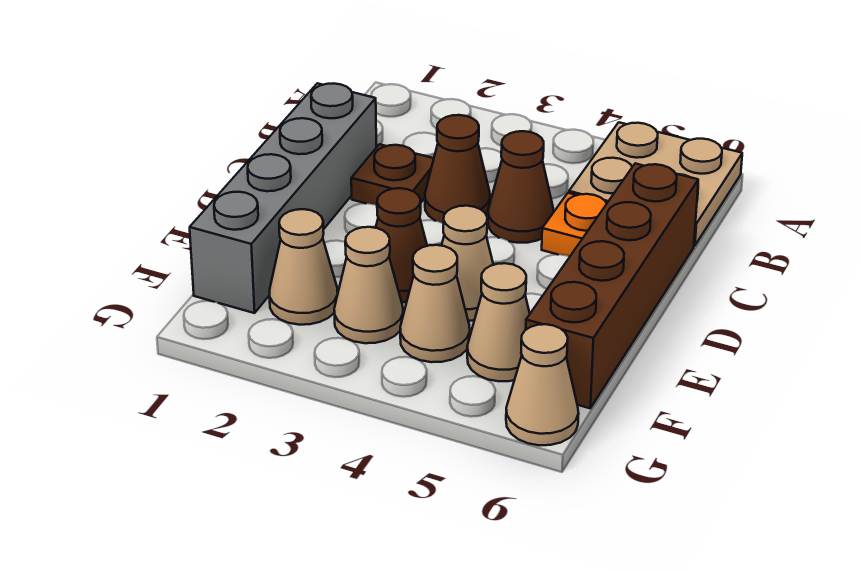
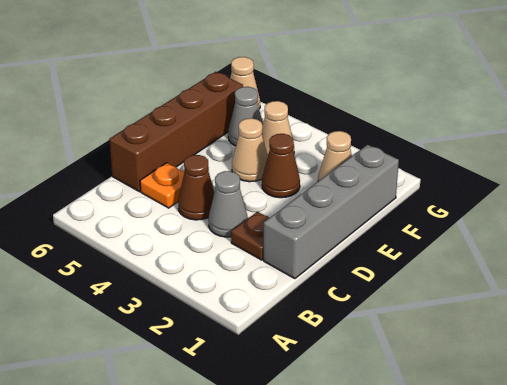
tan 2x2 plate [569,122,742,246] -> none
brown 1x1 cone [425,115,490,224] -> grey 1x1 cone [208,171,248,237]
tan 1x1 cone [334,227,403,343] -> none
tan 1x1 cone [467,263,530,381] -> grey 1x1 cone [228,87,263,146]

